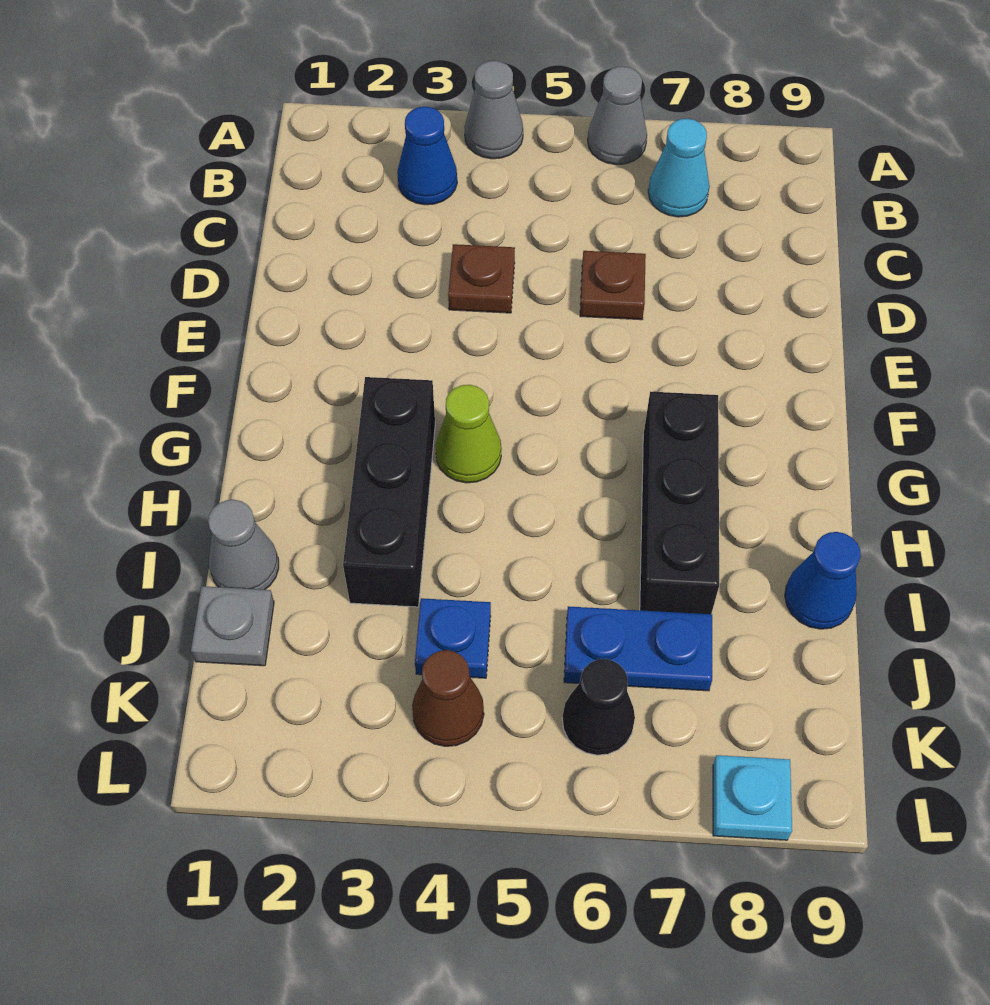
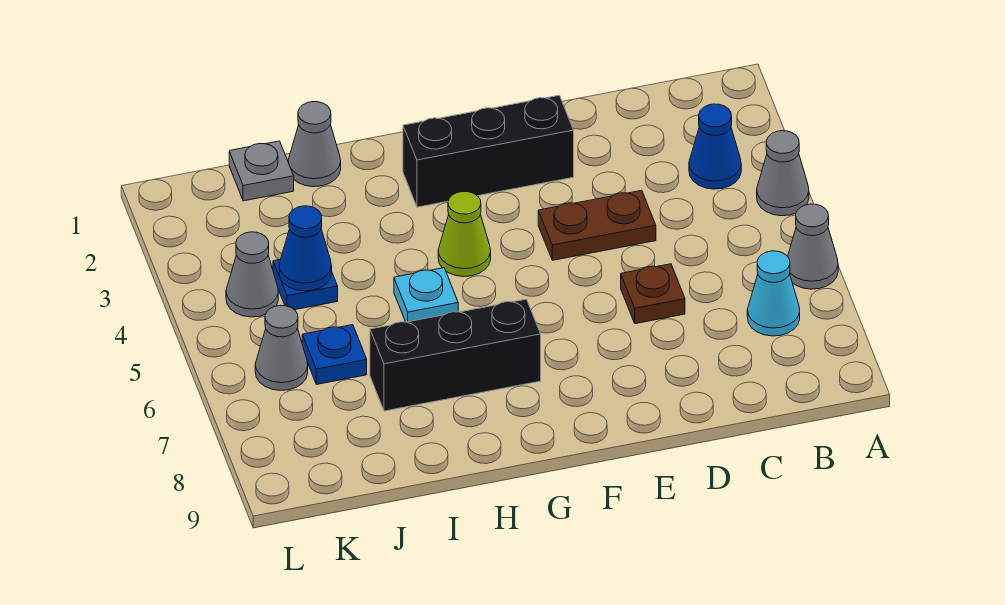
brown 1x1 plate [448,244,515,313] -> brown 1x2 plate [538,190,656,260]
black 1x3 brick [343,377,435,607] -> black 1x3 brick moved to [403,95,574,207]
blue 1x1 cone [785,532,861,629] -> blue 1x1 cone moved to [279,206,332,291]
blue 1x2 plate [564,606,712,691] -> blue 1x1 plate [302,325,367,384]
brown 1x1 cone [412,650,484,746] -> grey 1x1 cone [226,232,278,317]
black 1x1 cone [562,659,635,755] -> grey 1x1 cone [255,305,308,391]
cyan 1x1 plate [713,755,792,840] -> cyan 1x1 plate moved to [394,268,458,322]

